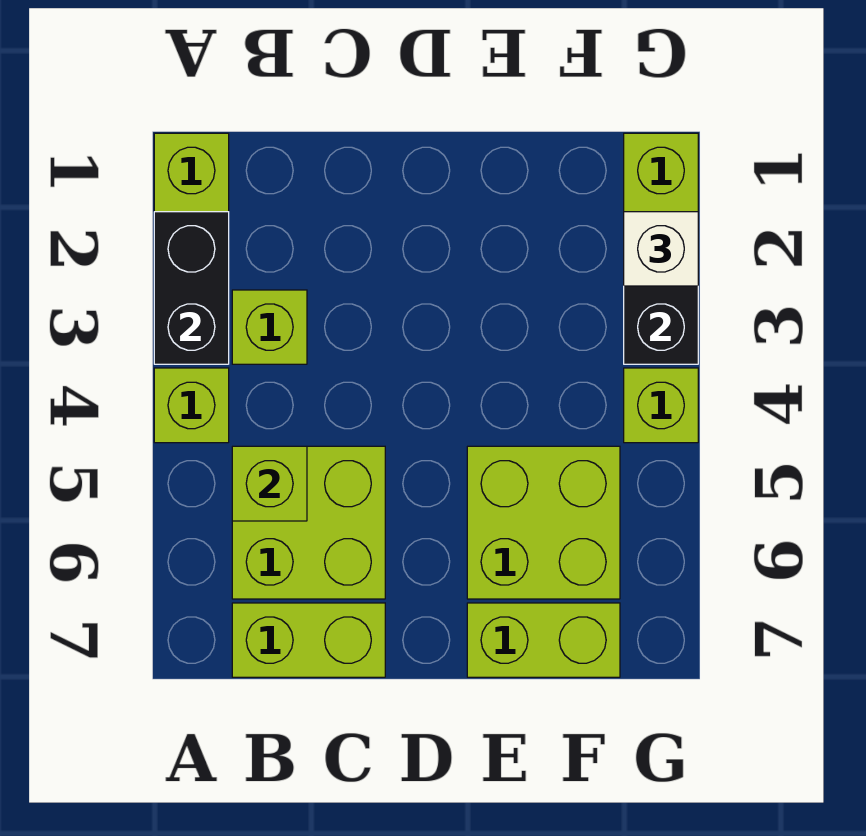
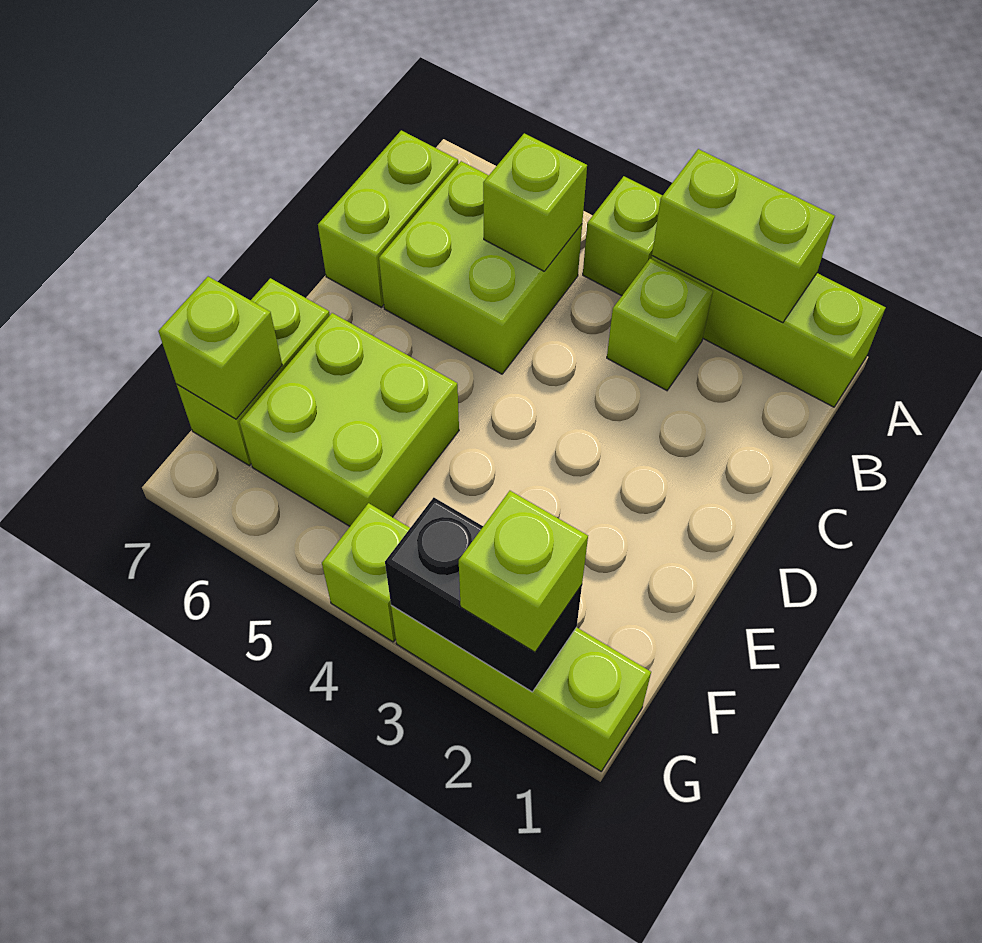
black 1x2 brick [154,212,229,364] -> lime 1x2 brick [652,149,835,323]
none -> lime 1x1 brick [158,277,282,419]
white 1x1 brick [624,212,698,286] -> lime 1x1 brick [459,491,588,652]

